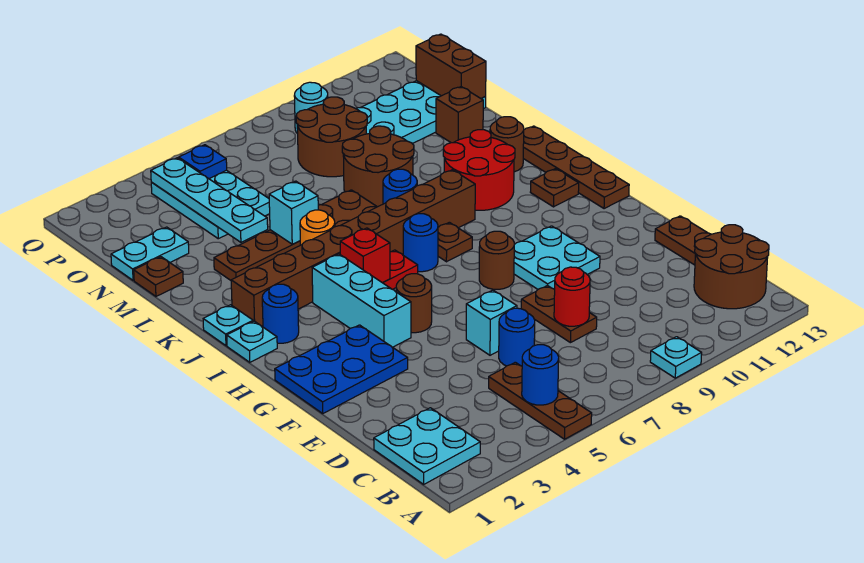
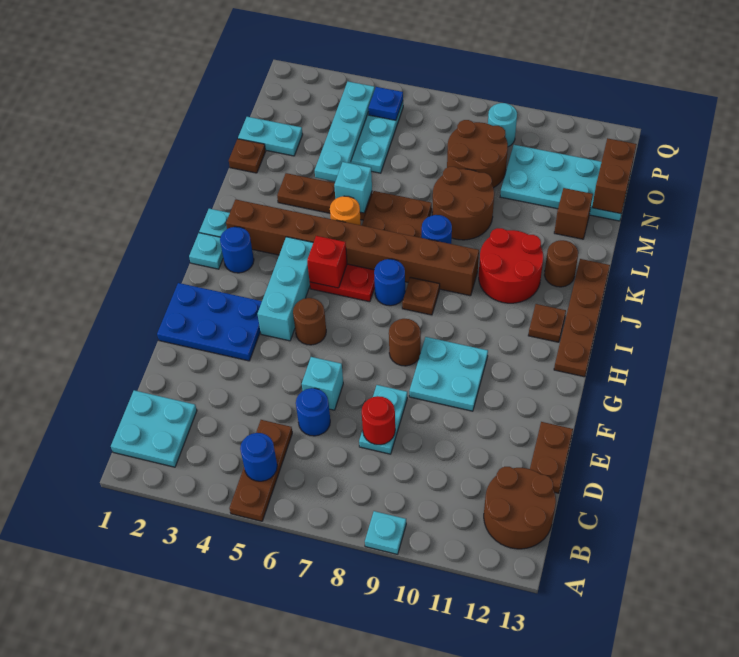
brown 1x2 plate [521,286,597,343] -> cyan 1x2 plate [359,385,407,454]

